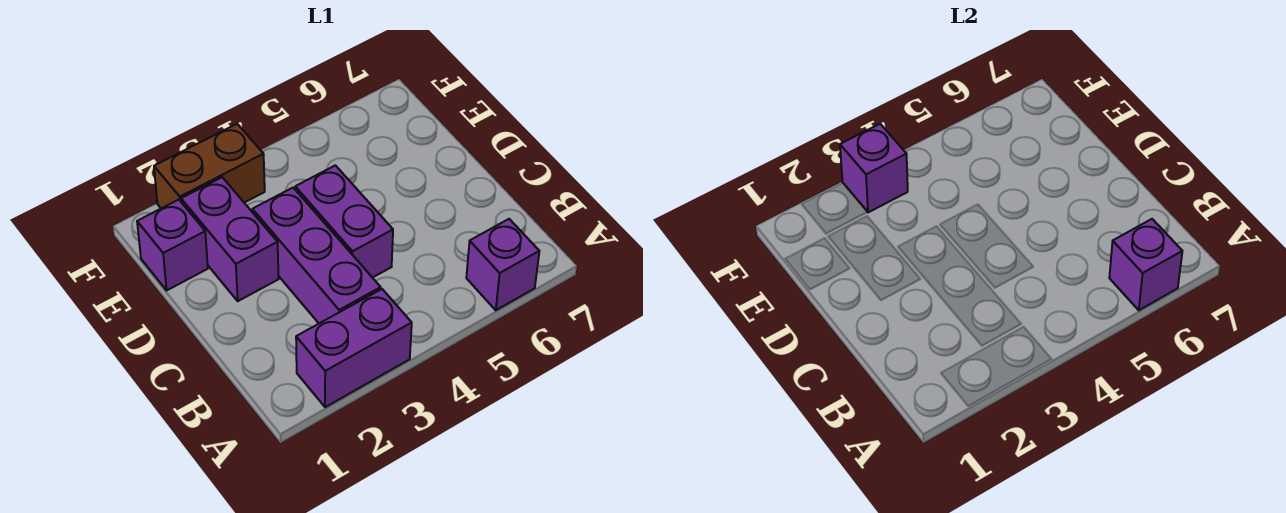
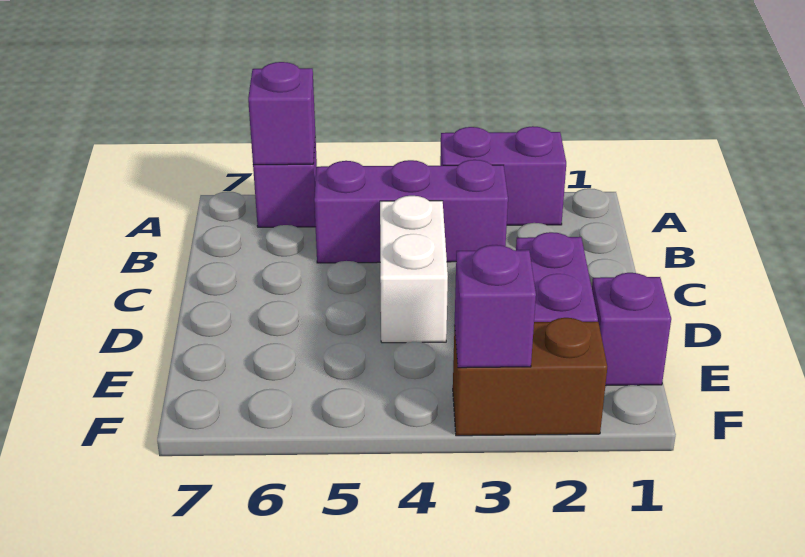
purple 1x3 brick [252,188,381,323] -> purple 1x3 brick turned to [314,160,508,263]
purple 1x2 brick [295,165,393,278] -> white 1x2 brick [380,196,448,343]

